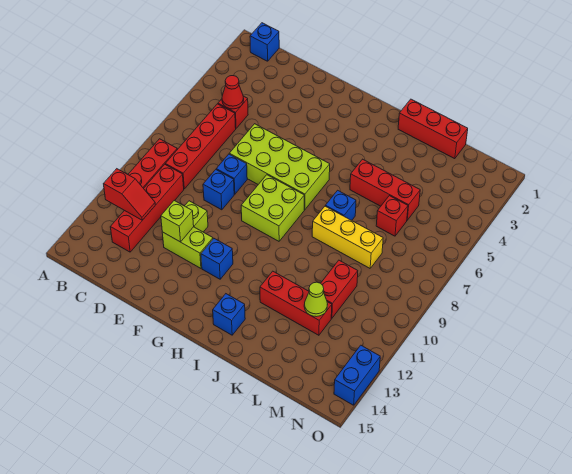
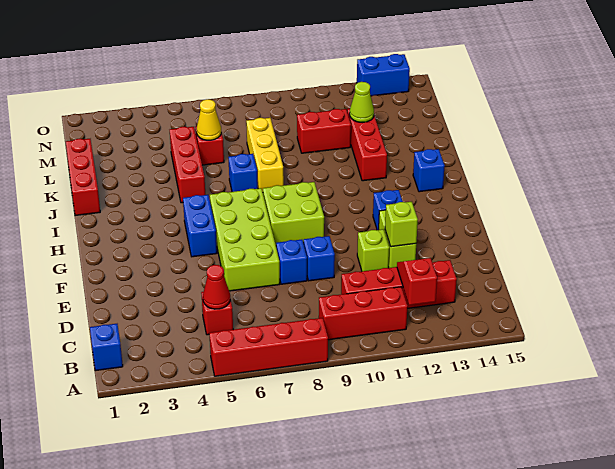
red 1x4 brick [165,104,236,189] -> red 1x4 brick moved to [209,318,328,376]
none -> blue 1x2 brick [183,195,217,257]
none -> yellow 1x1 cone [197,99,221,140]

